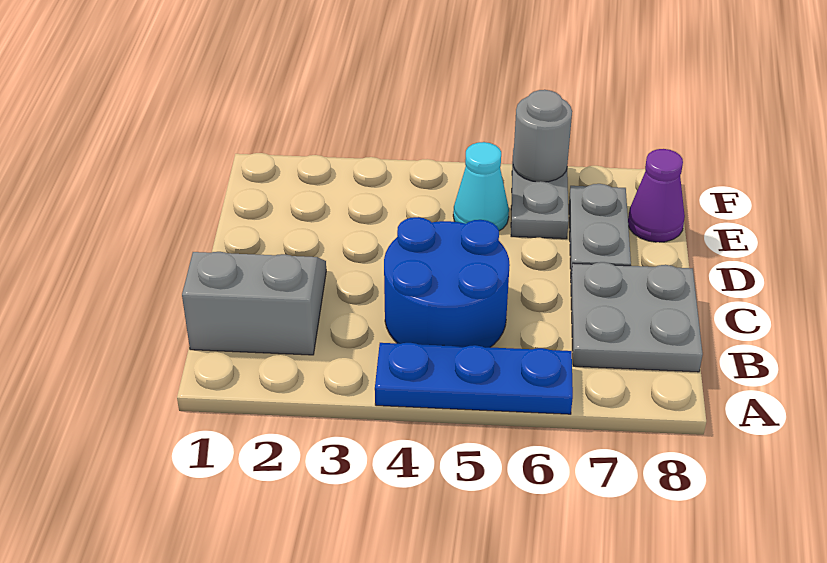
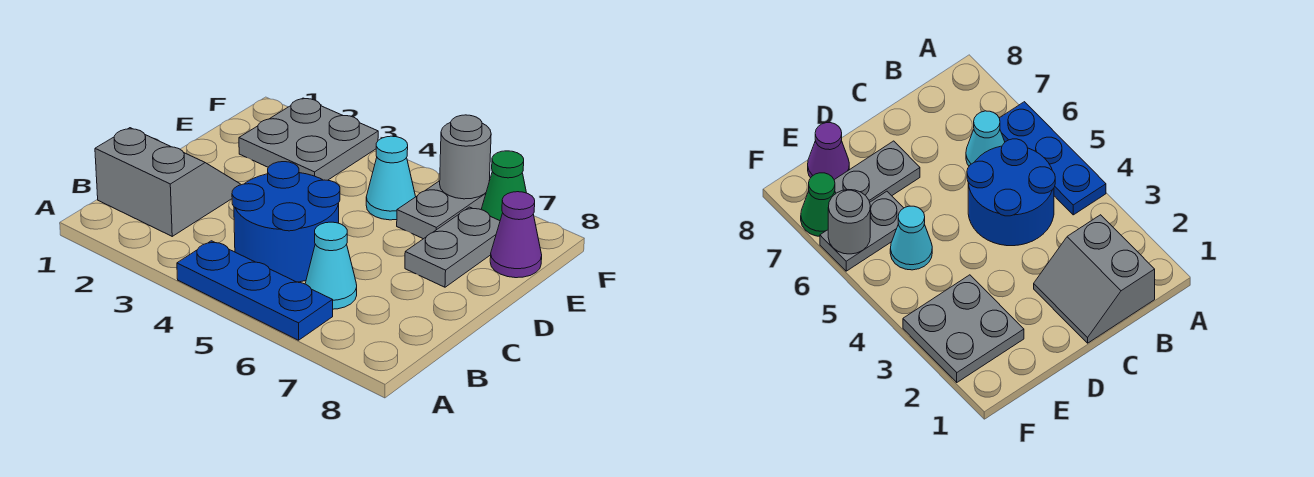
none -> cyan 1x1 cone [305,222,357,309]
grey 2x2 plate [571,262,703,372] -> grey 2x2 plate moved to [239,98,378,180]
none -> green 1x1 cone [481,151,526,221]

